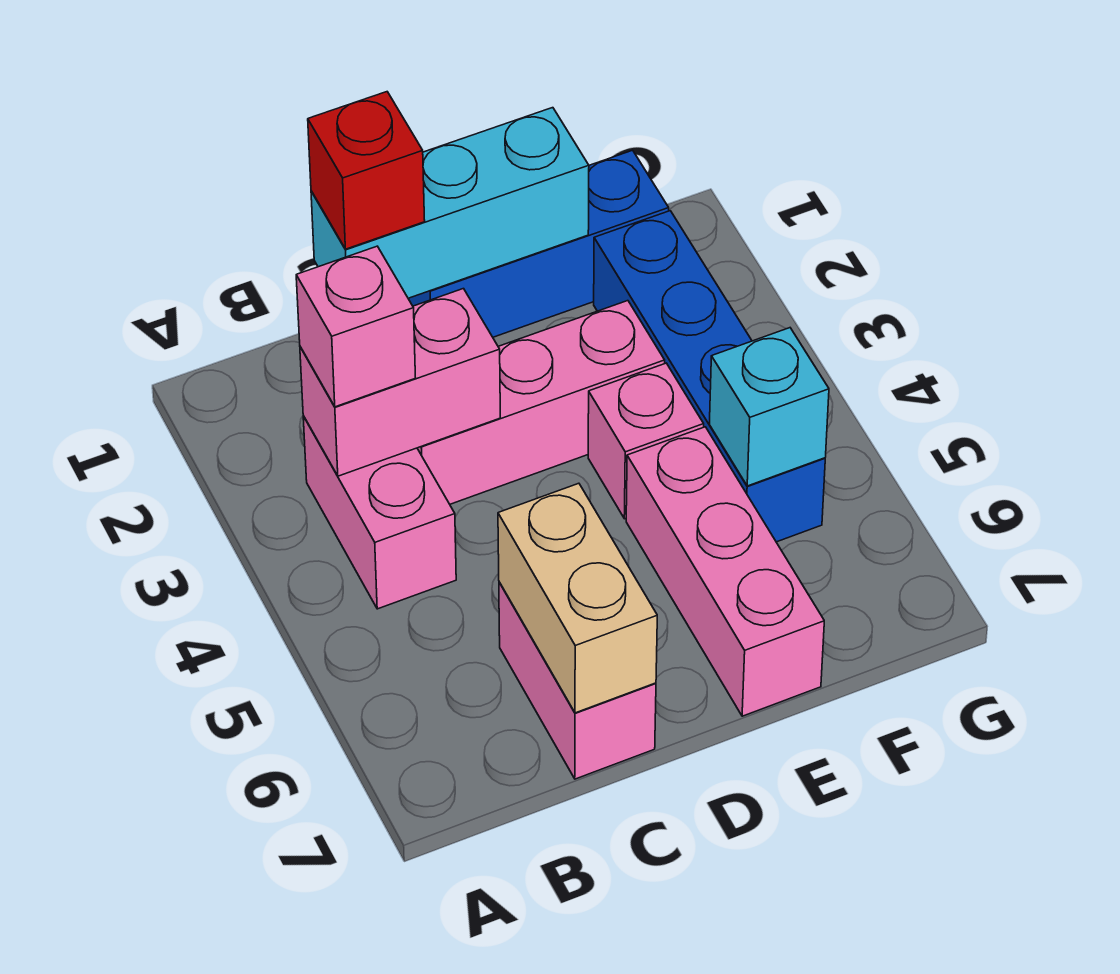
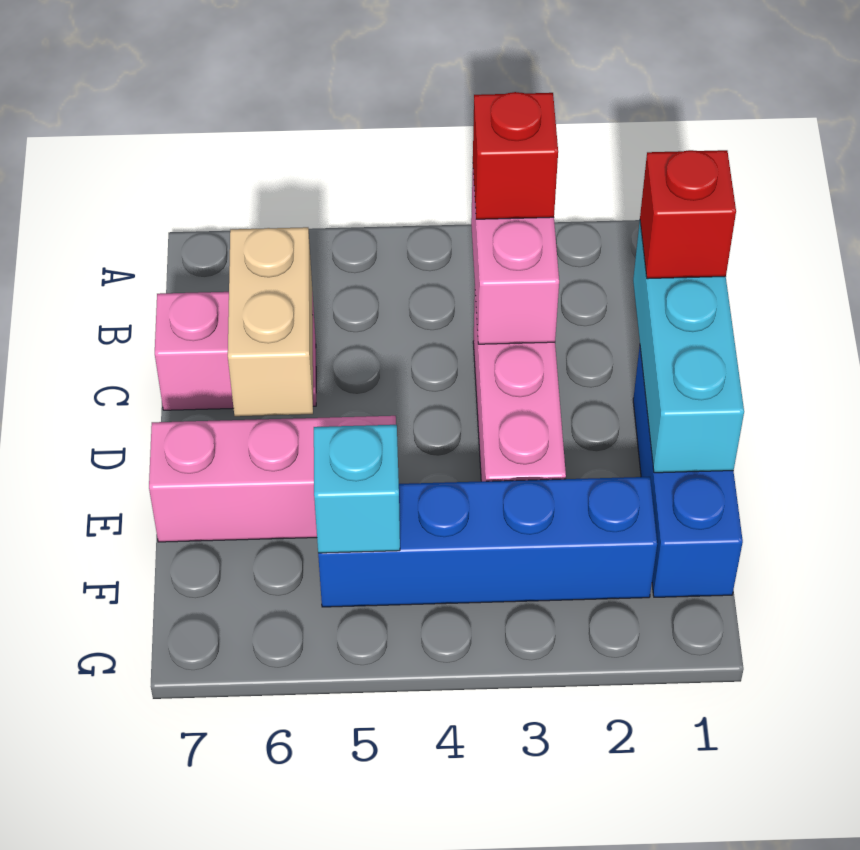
pink 1x2 brick [303,416,456,609] -> none
pink 1x1 brick [296,246,415,407] -> red 1x1 brick [473,92,558,219]
tan 1x2 brick [498,483,657,713] -> tan 1x2 brick turned to [228,227,313,416]
pink 1x1 brick [588,363,704,519] -> none

